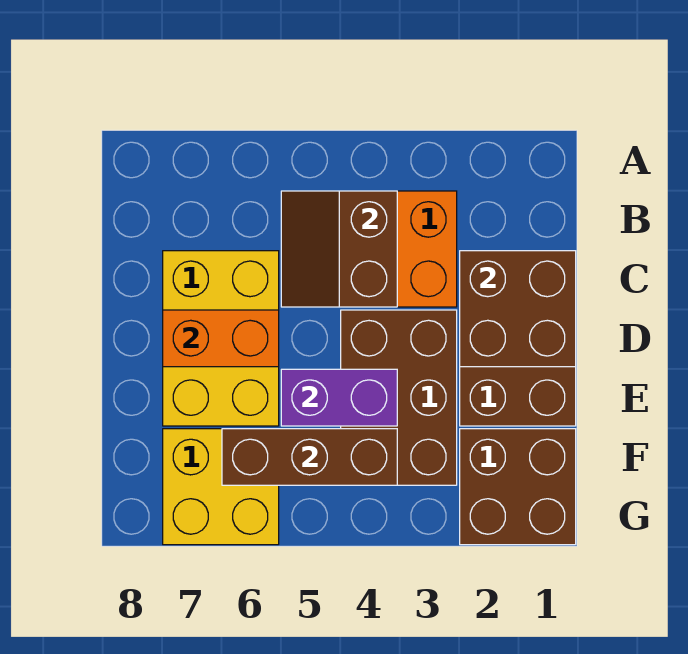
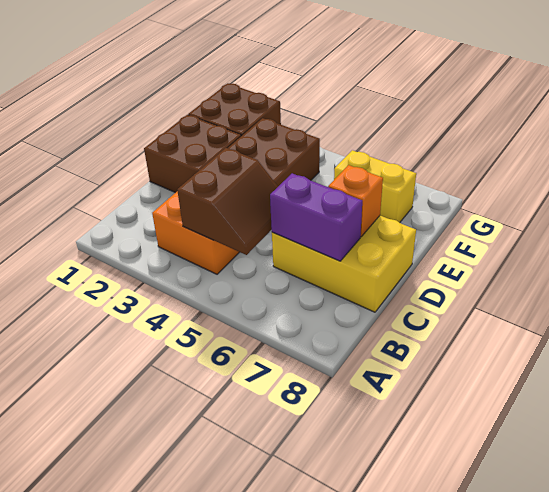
brown 2x2 brick [460,251,576,367] -> none
yellow 2x3 brick [163,251,279,426] -> yellow 2x3 brick turned to [272,216,416,312]
orange 1x2 brick [163,310,279,367] -> orange 1x1 brick [328,165,383,237]
purple 1x2 brick [281,369,397,426] -> purple 1x2 brick moved to [270,173,362,261]
brown 1x3 brick [222,429,397,485] -> none
yellow 2x2 brick [163,429,279,545] -> yellow 1x2 brick [334,150,416,222]

